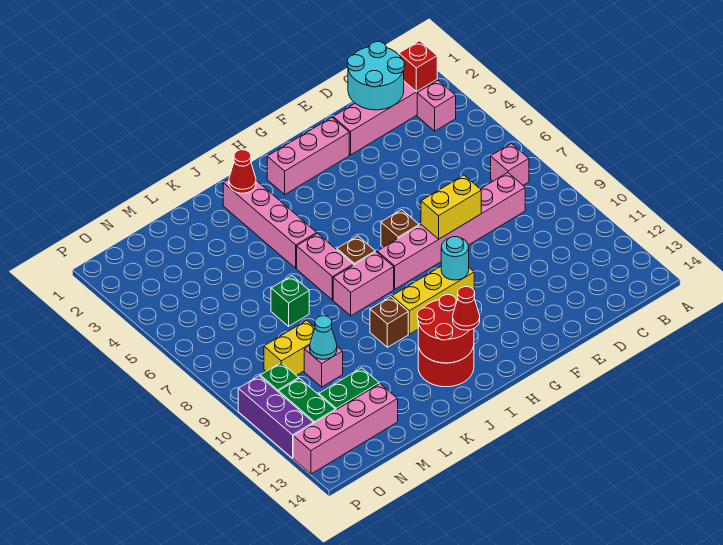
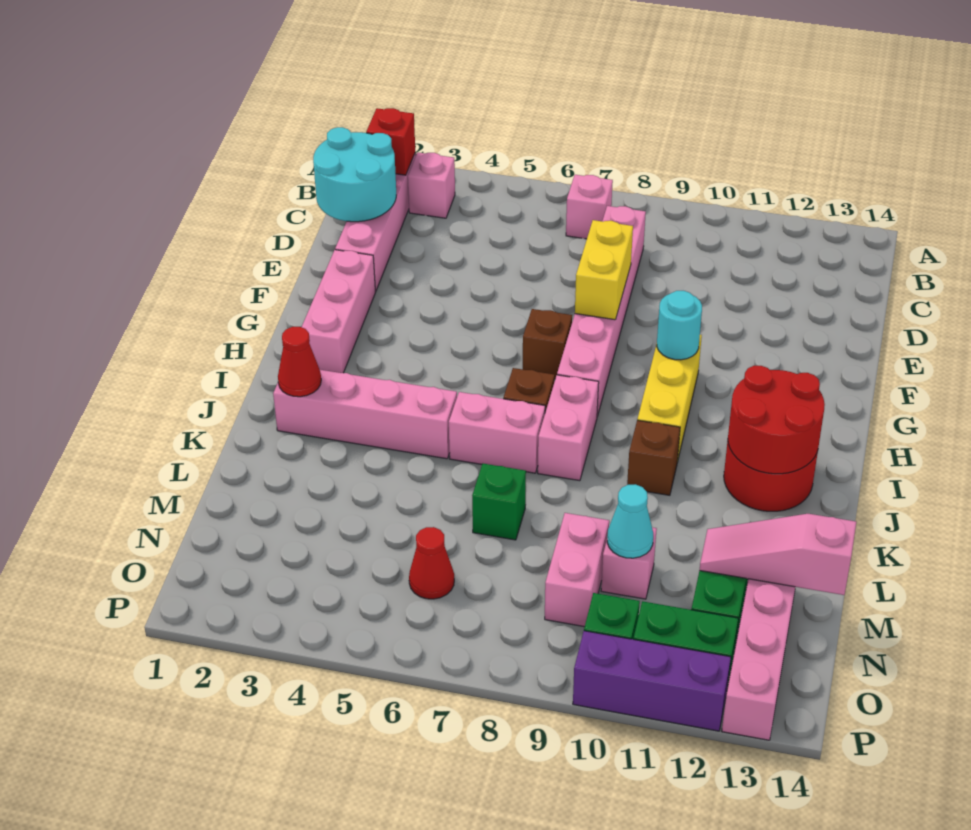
red 1x1 cone [453,287,480,330] -> red 1x1 cone moved to [409,527,454,599]
yellow 1x2 brick [264,320,315,376] -> pink 1x2 brick [545,513,609,627]
none -> pink 1x3 slope [700,514,856,595]

